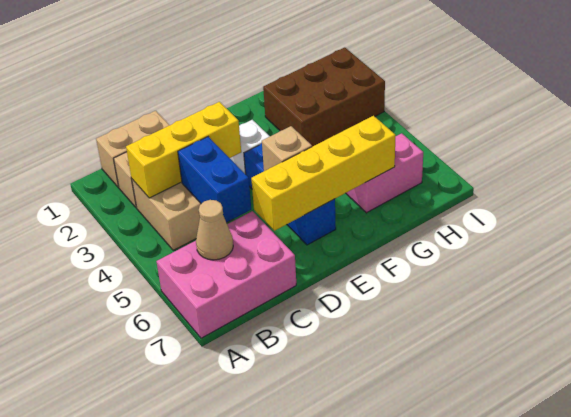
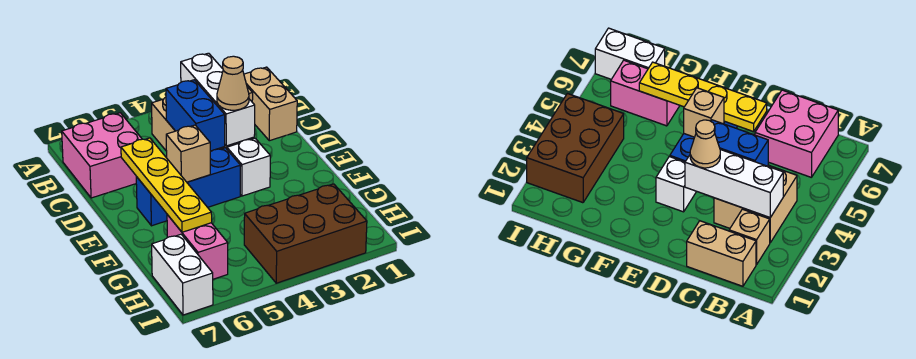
pink 2x3 brick [157,211,296,338] -> pink 2x2 brick [62,113,142,198]
yellow 1x3 brick [126,102,241,198] -> white 1x3 brick [181,53,255,146]
tan 1x1 cone [196,200,233,260] -> tan 1x1 cone moved to [217,56,249,110]
blue 1x2 brick [178,137,251,223] -> blue 1x2 brick turned to [166,80,225,151]
yellow 1x4 brick [251,116,395,231] -> yellow 1x4 plate [121,138,212,232]
brown 2x3 brick [263,48,385,147] -> brown 2x3 brick turned to [244,184,367,283]
none -> white 1x2 brick [152,234,213,315]

